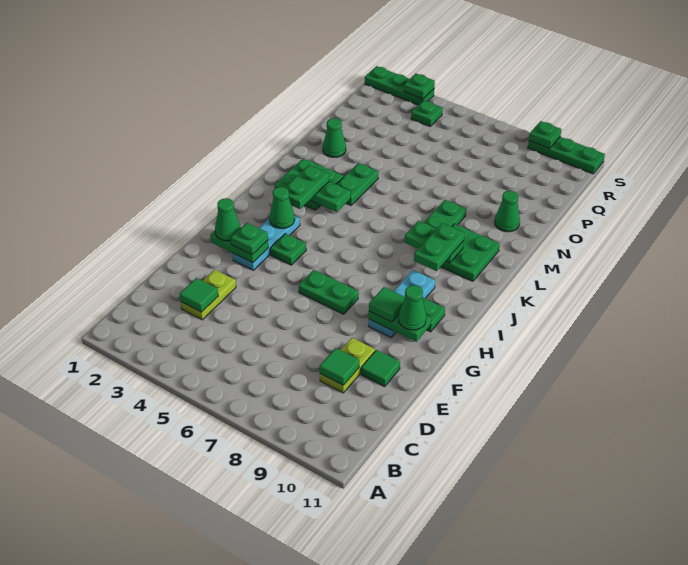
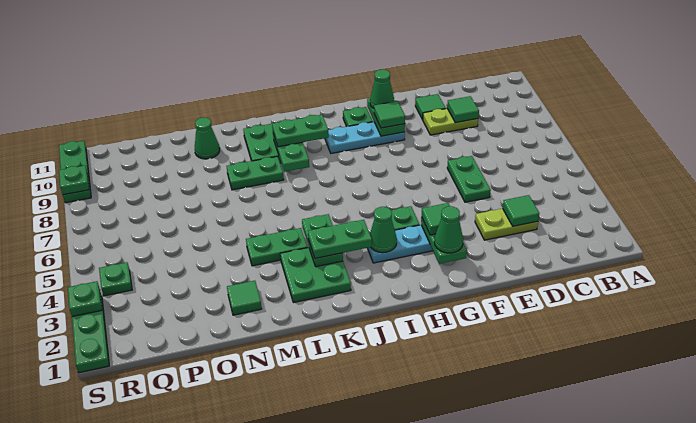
green 1x1 plate [231,223,268,255] -> green 1x1 tile [422,203,450,235]
green 1x2 plate [299,270,359,314] -> green 1x2 plate moved to [447,156,491,202]
green 1x1 cone [323,118,346,157] -> green 1x1 tile [227,281,262,315]

